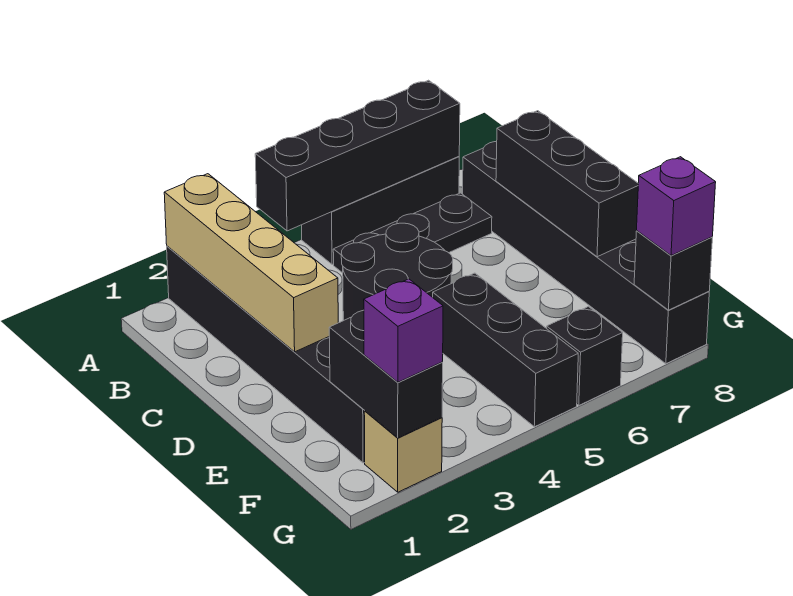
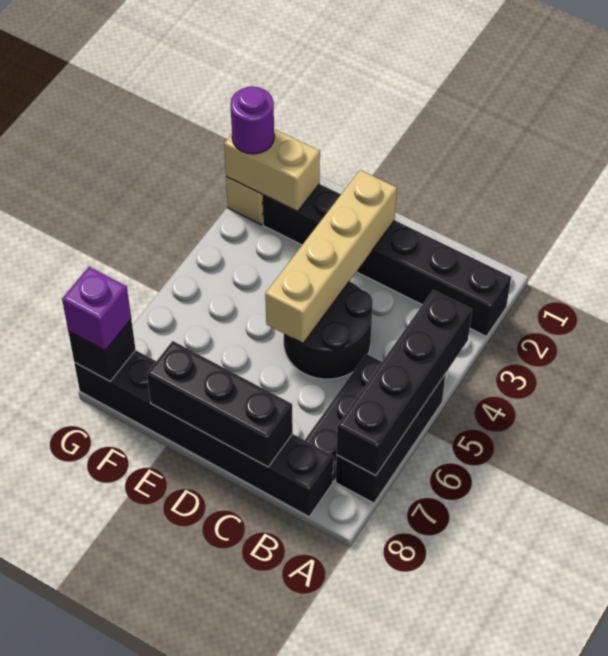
tan 1x4 brick [164,174,338,352] -> tan 1x4 brick turned to [265,170,397,343]
black 1x3 brick [433,273,578,427] -> none
black 1x2 brick [329,310,443,438] -> tan 1x2 brick [224,129,320,211]
purple 1x1 brick [364,279,443,382] -> purple 1x1 round brick [230,86,274,154]
black 1x1 brick [547,307,623,405] -> none

